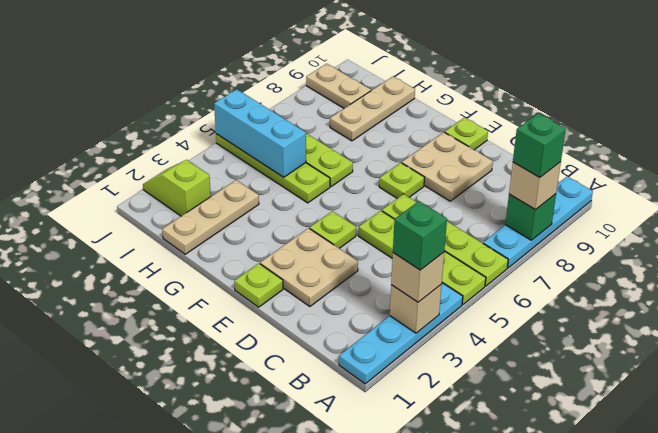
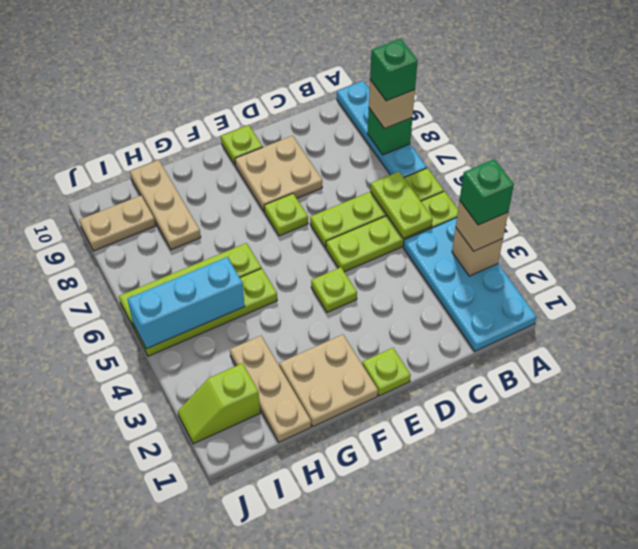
cyan 1x4 plate [339,283,463,384] -> cyan 2x4 plate [403,218,537,351]
none -> lime 1x2 plate [370,172,433,239]
tan 2x2 plate [260,228,358,307] -> tan 2x2 plate moved to [279,335,378,427]

